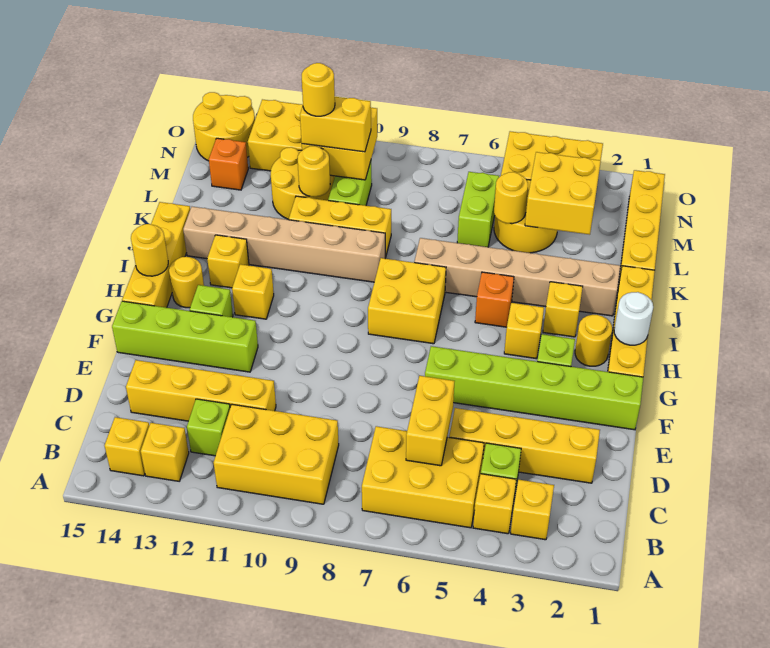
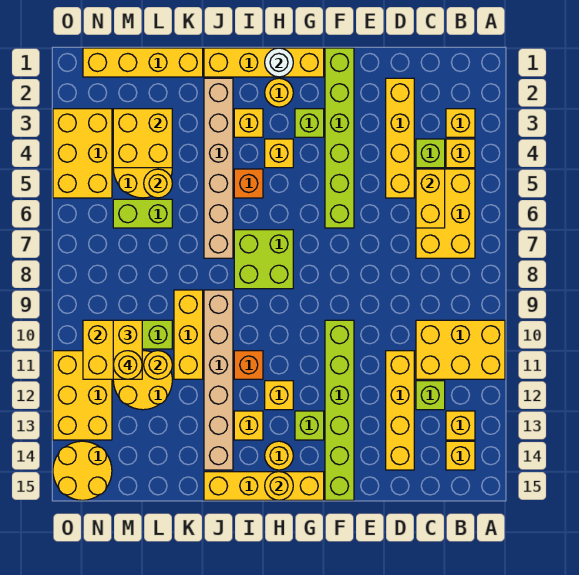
yellow 2x3 brick [214,404,339,504] -> yellow 2x3 brick turned to [416,320,505,379]
yellow 1x2 brick [406,376,455,466] -> yellow 1x2 brick turned to [416,169,445,228]
lime 1x4 brick [112,301,258,372] -> lime 1x6 brick [325,320,354,500]
yellow 2x2 brick [368,258,446,344] -> lime 2x2 brick [234,230,293,289]
orange 1x1 brick [209,138,248,190] -> orange 1x1 brick moved to [234,351,263,379]

